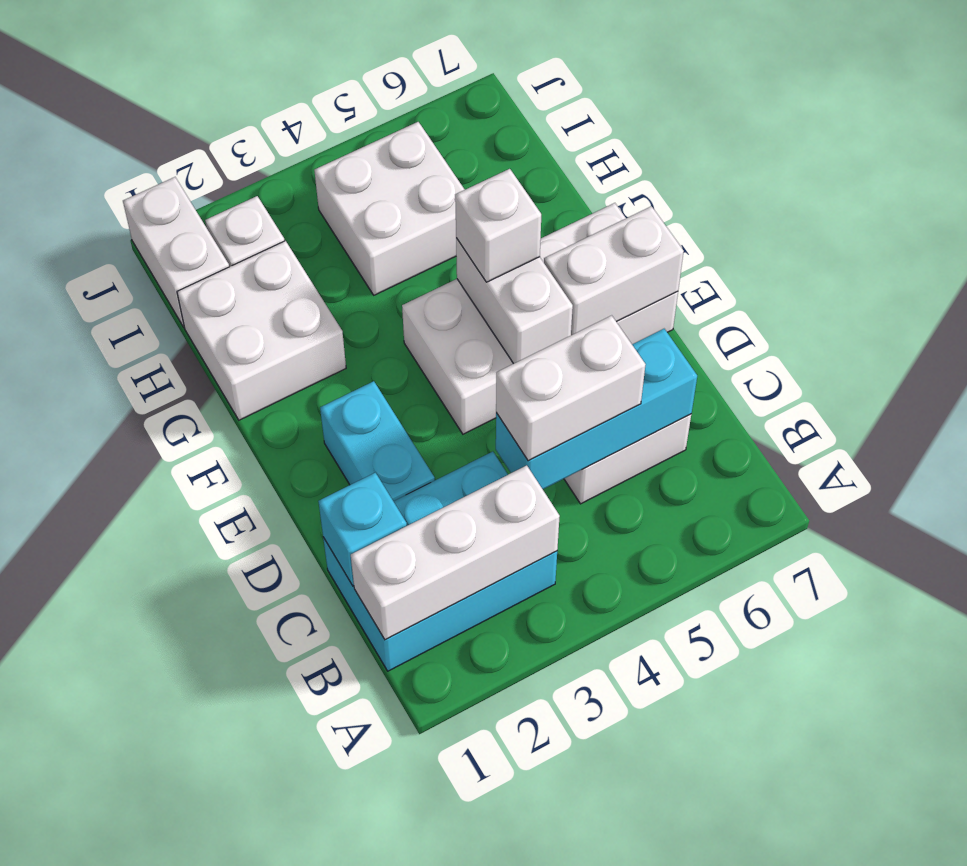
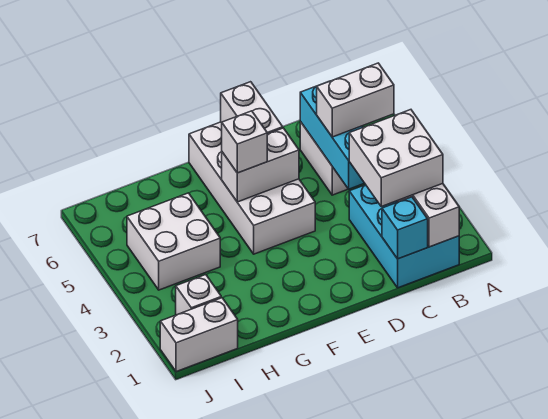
white 1x2 brick [496,315,646,461] -> white 1x2 brick turned to [317,63,394,137]
cyan 1x2 brick [320,381,435,501] -> none
white 2x2 brick [177,241,346,420] -> white 2x2 brick moved to [349,110,443,206]

